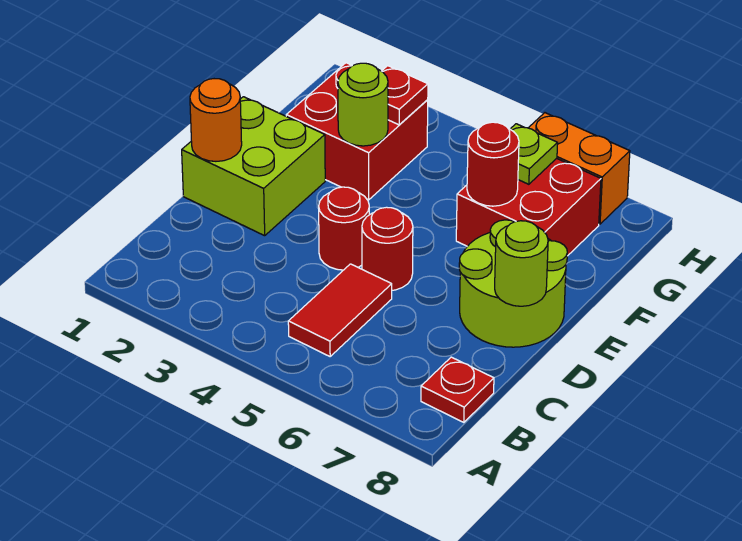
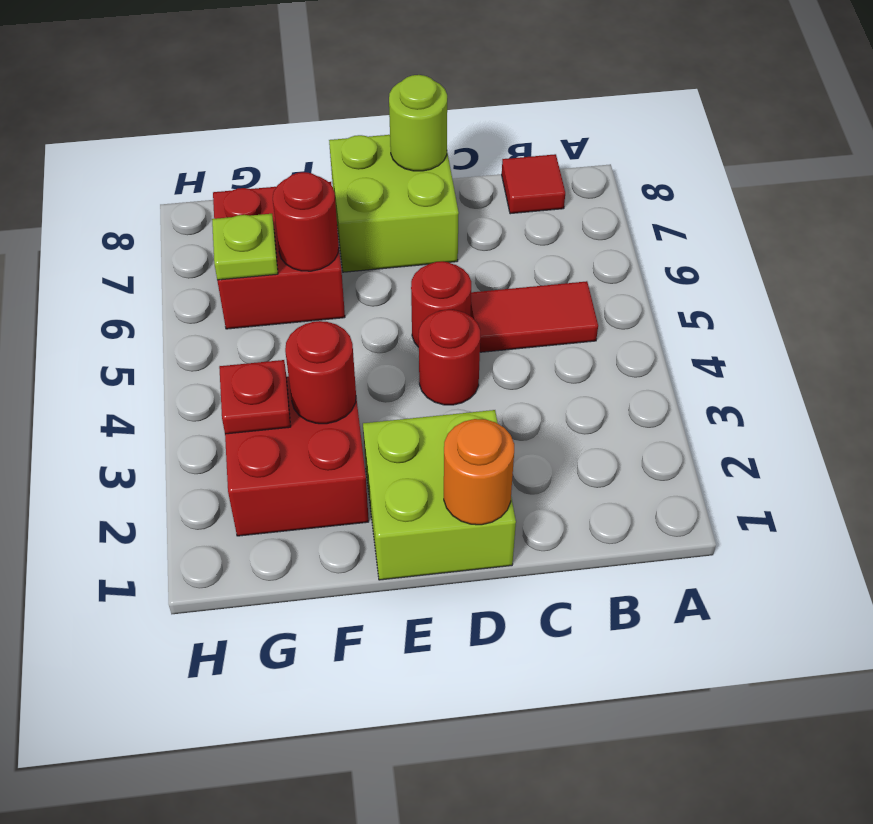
red 1x1 plate [421,357,494,422] -> red 1x1 tile [502,154,565,214]
lime 2x2 round brick [459,220,567,347] -> lime 2x2 brick [329,135,459,272]
lime 1x1 round brick [338,63,388,146] -> red 1x1 round brick [285,321,356,424]
orange 1x2 brick [529,113,630,224] -> none

